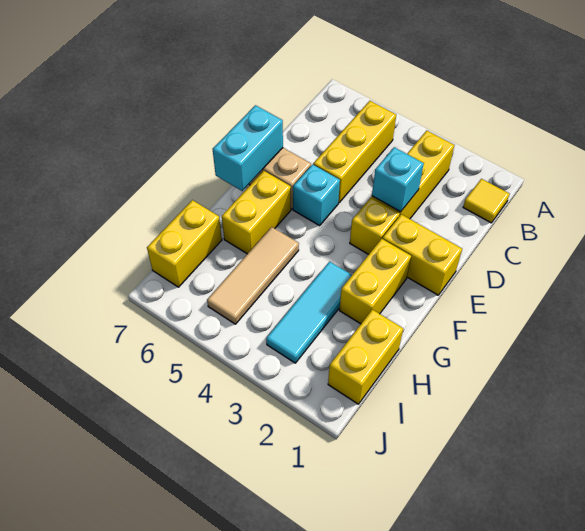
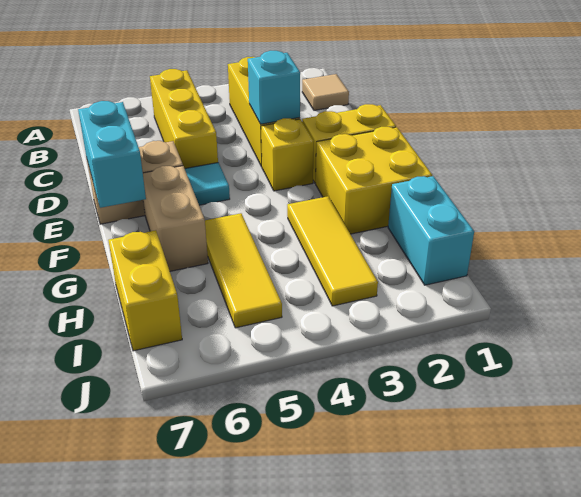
yellow 1x1 tile [463,179,510,223] -> tan 1x1 tile [302,74,349,110]
cyan 1x1 brick [293,164,340,226] -> cyan 1x1 tile [185,163,230,205]
yellow 1x2 brick [339,239,411,324] -> yellow 2x2 brick [316,127,432,234]
yellow 1x2 brick [222,171,291,254] -> tan 1x2 brick [143,166,208,271]
cyan 1x3 tile [266,262,352,363] -> yellow 1x3 tile [287,196,378,306]
tan 1x3 tile [207,227,299,324] -> yellow 1x3 tile [205,213,282,328]
yellow 1x2 brick [328,310,403,404] -> cyan 1x2 brick [388,176,474,285]

